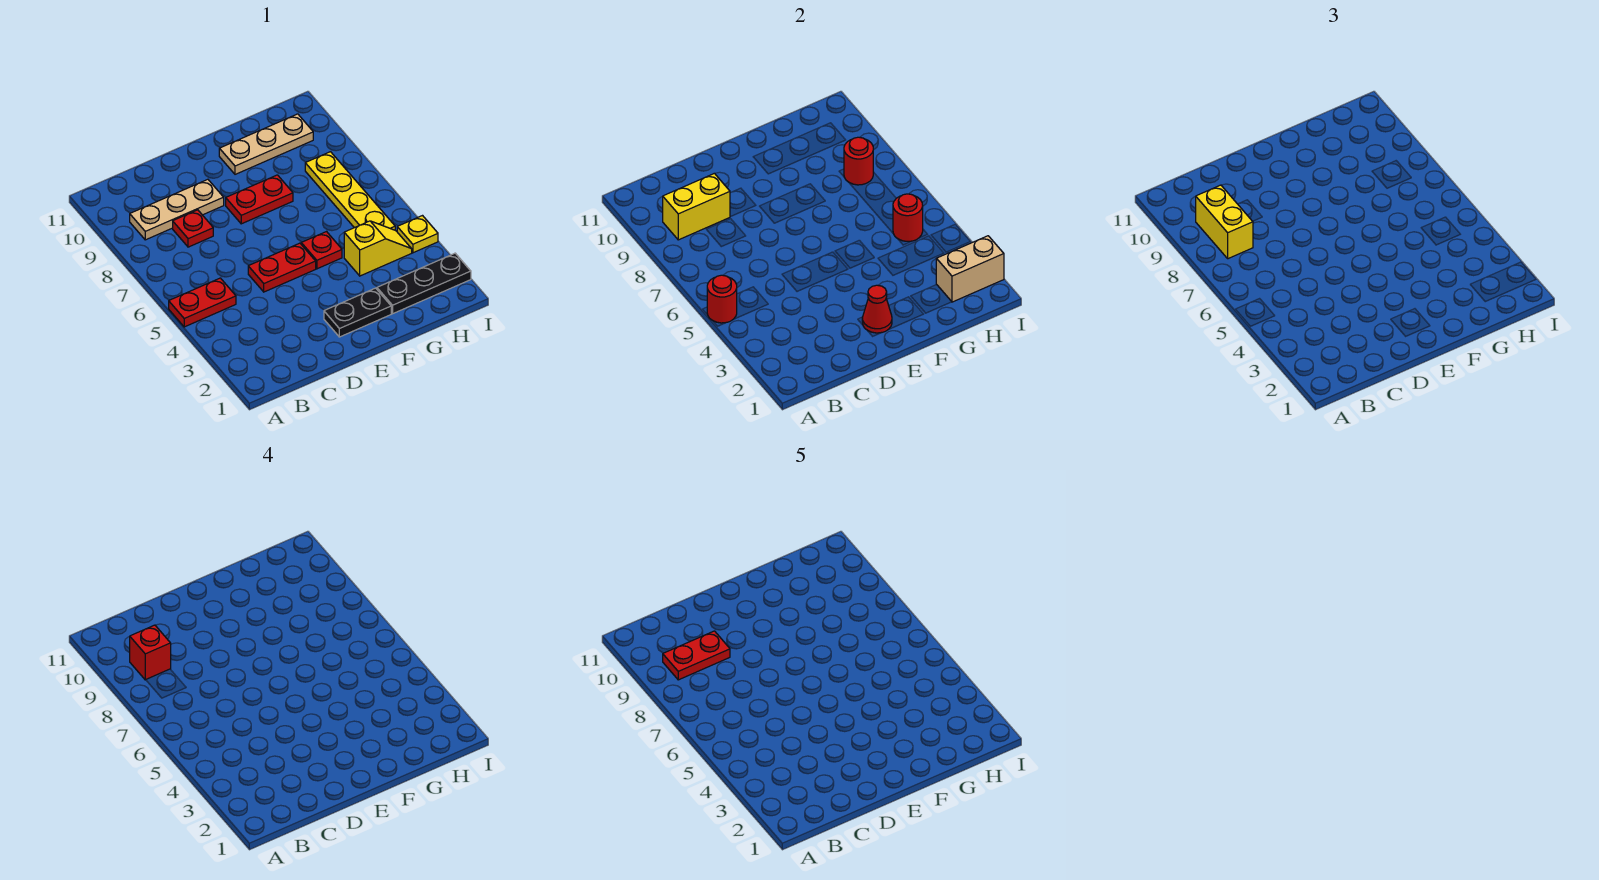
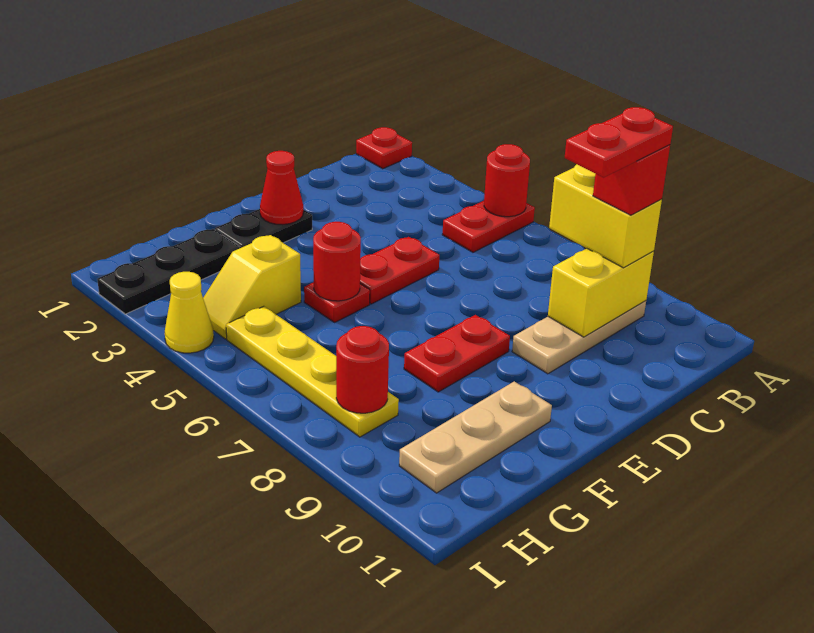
red 1x1 plate [173,210,213,247] -> red 1x1 plate moved to [356,127,412,169]
tan 1x2 brick [936,236,1004,302] -> none
red 1x1 round brick [893,194,923,241] -> red 1x1 round brick moved to [313,222,361,301]
yellow 1x1 plate [397,216,438,253] -> yellow 1x1 cone [165,272,214,353]

